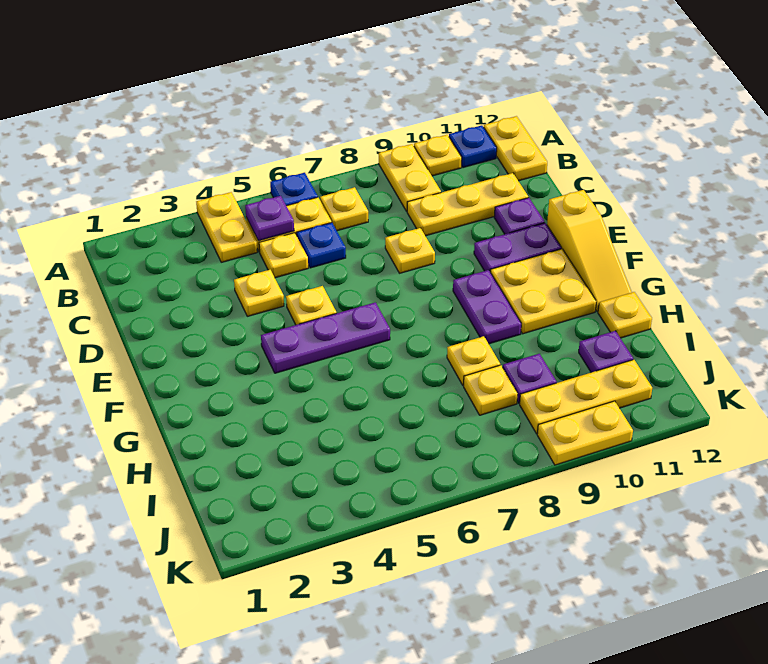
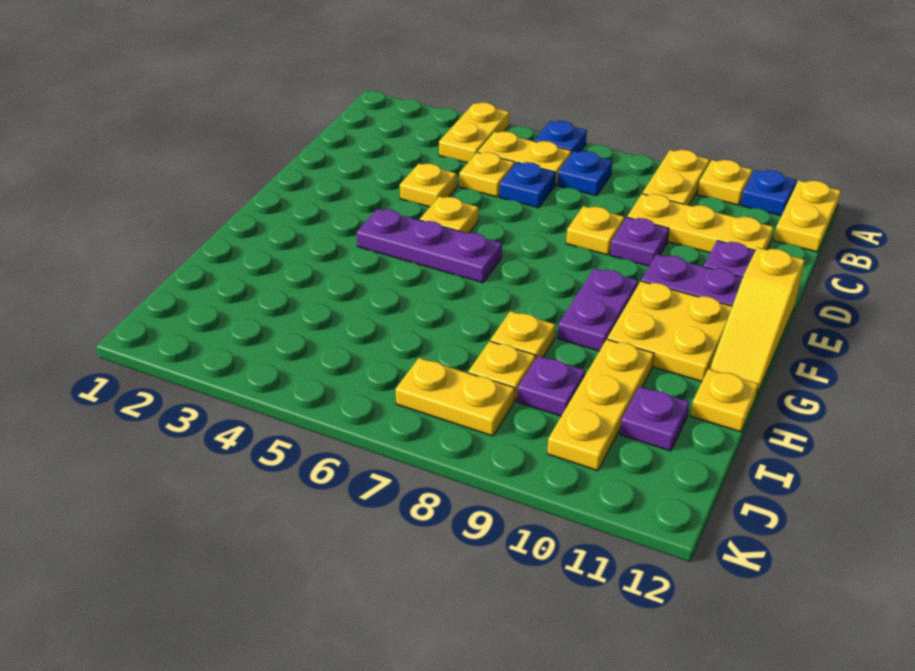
purple 1x1 plate [245,196,294,241] -> purple 1x1 plate moved to [610,217,669,266]
yellow 1x1 plate [320,187,368,231] -> blue 1x1 plate [557,151,612,196]
yellow 1x3 plate [520,360,652,434] -> yellow 1x3 plate turned to [547,339,654,471]
yellow 1x2 plate [537,401,633,465] -> yellow 1x2 plate moved to [396,358,515,436]

